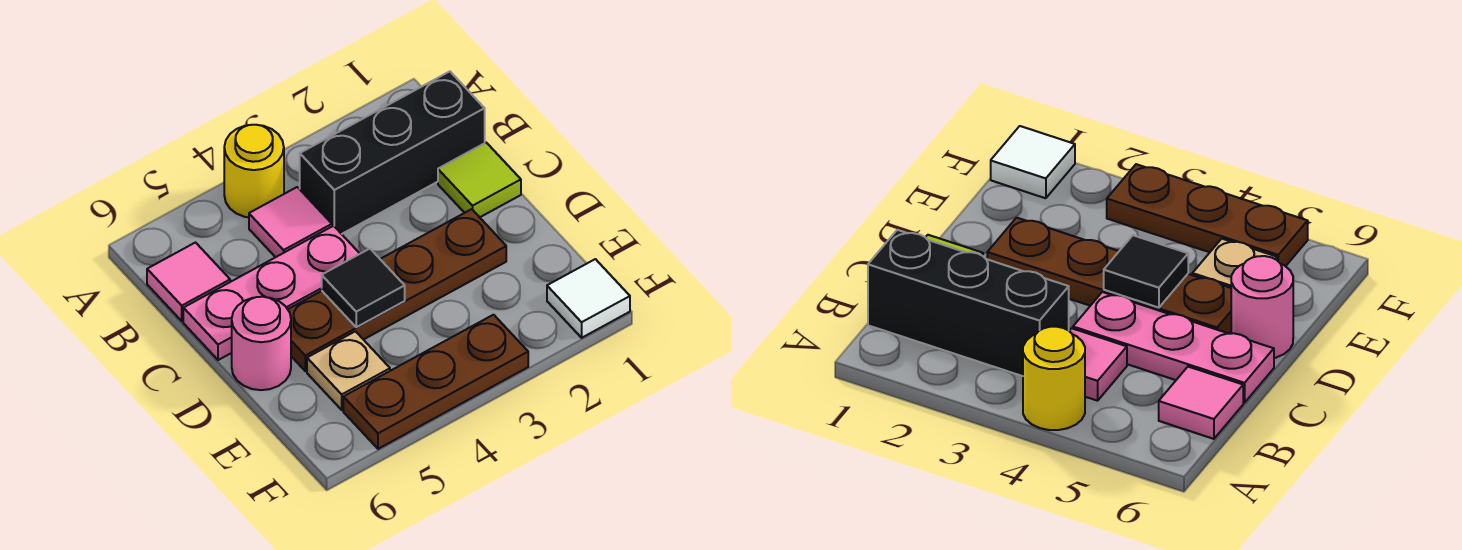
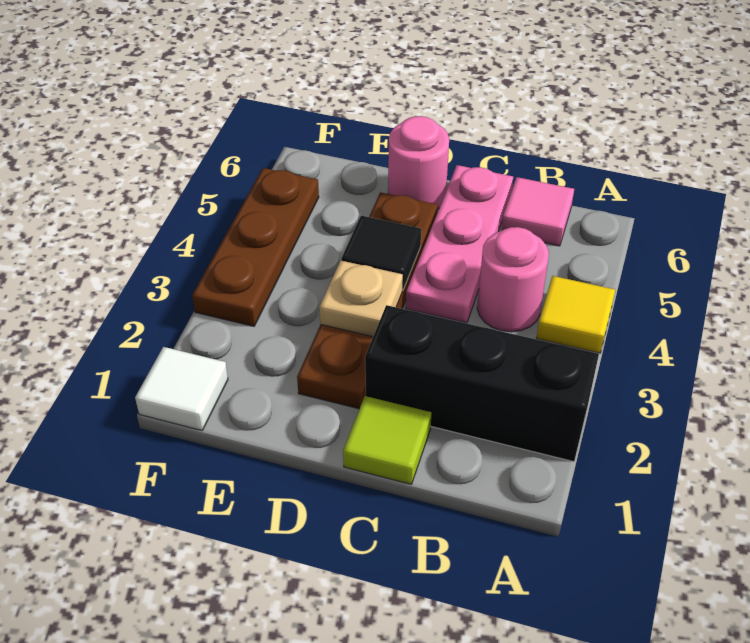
yellow 1x1 round brick [224,125,284,217] -> yellow 1x1 tile [536,276,615,353]
black 1x3 brick [300,71,485,234] -> black 1x3 brick turned to [365,305,599,462]
pink 1x1 tile [249,187,332,257] -> pink 1x1 round brick [477,227,549,332]
tan 1x1 plate [307,331,390,410] -> tan 1x1 plate moved to [319,261,403,337]

